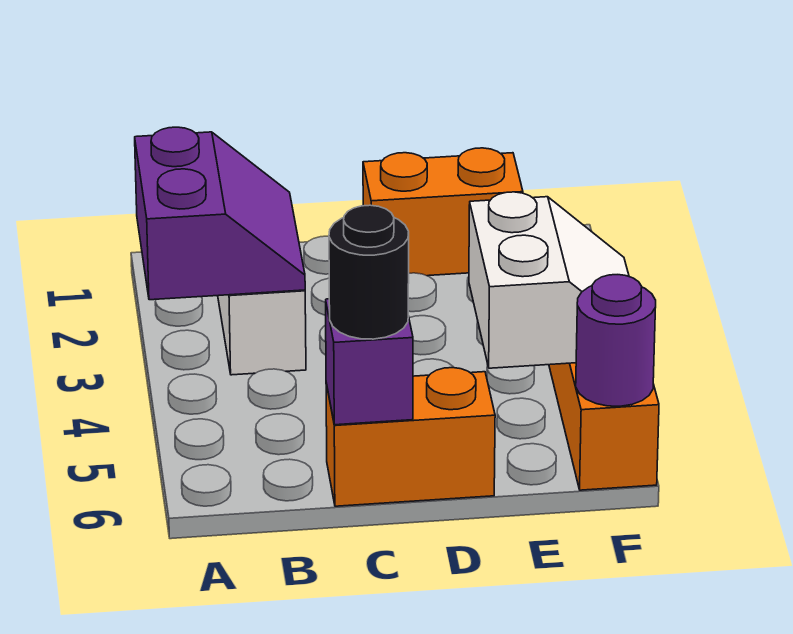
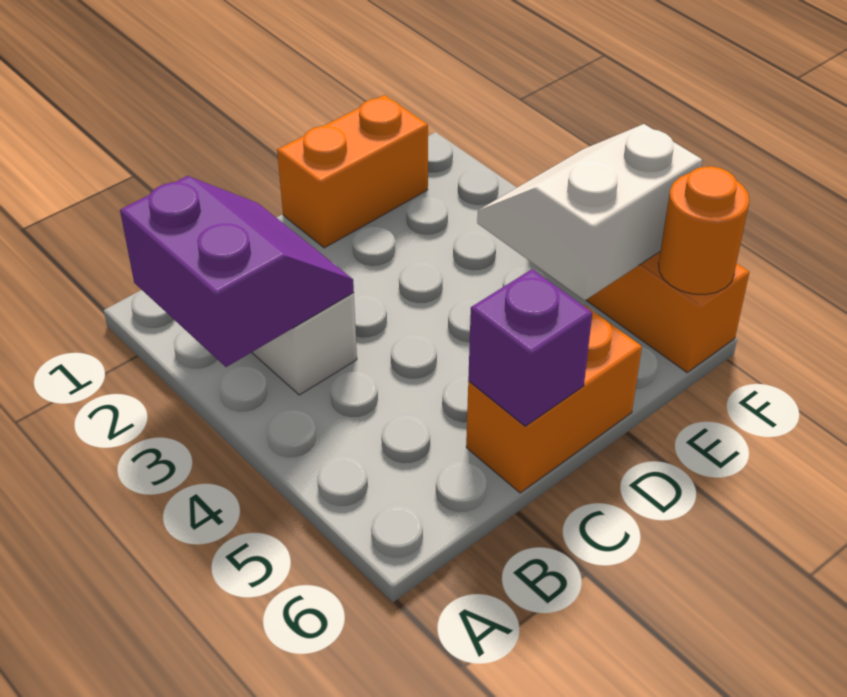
black 1x1 round brick [329,205,409,339] -> none
white 2x2 slope [469,192,629,368] -> white 2x2 slope turned to [477,124,702,300]
purple 1x1 round brick [576,275,656,406] -> orange 1x1 round brick [659,166,749,295]

